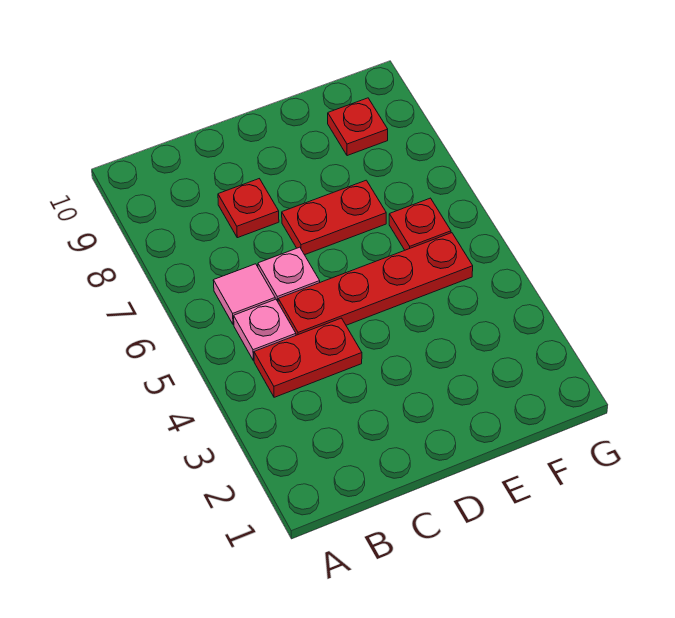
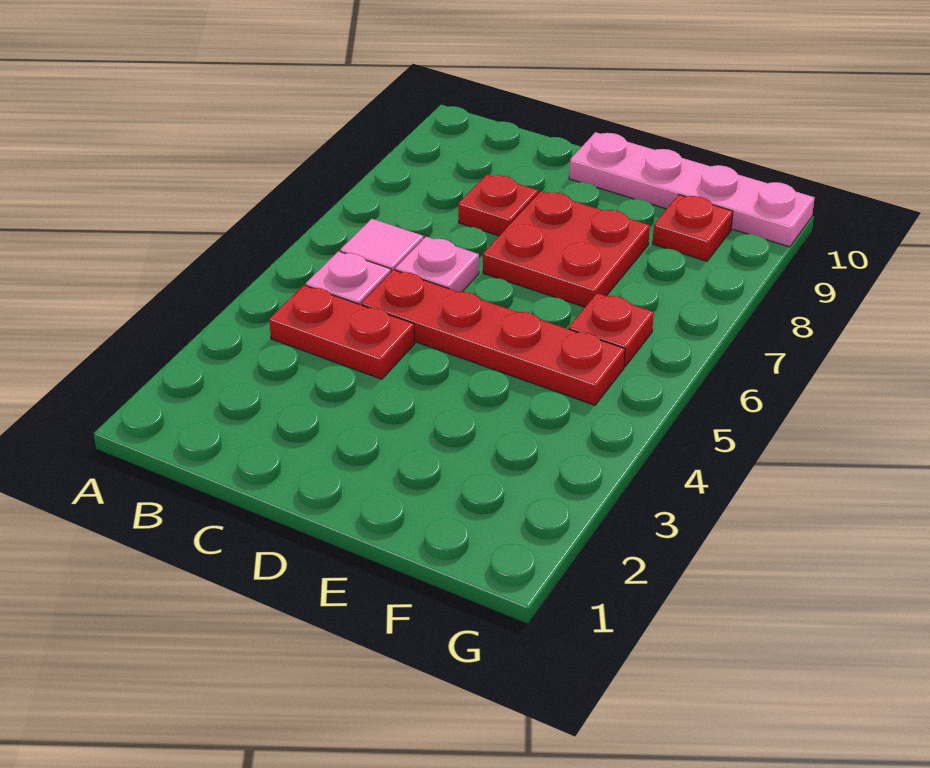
red 1x2 plate [282,180,386,255] -> red 2x2 plate [483,191,650,307]
none -> pink 1x4 plate [569,132,815,247]

